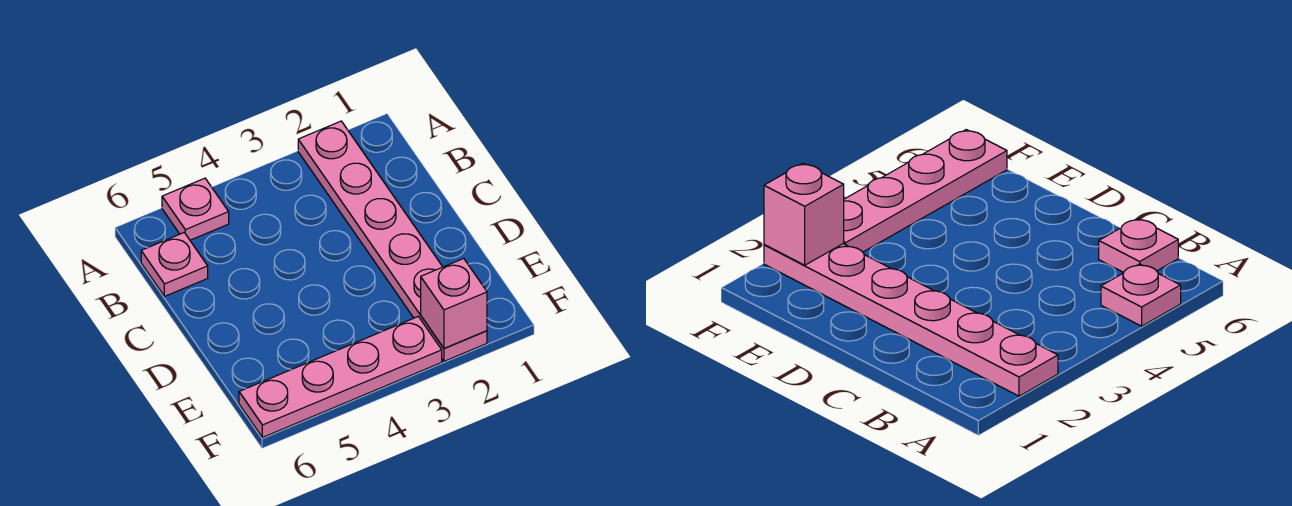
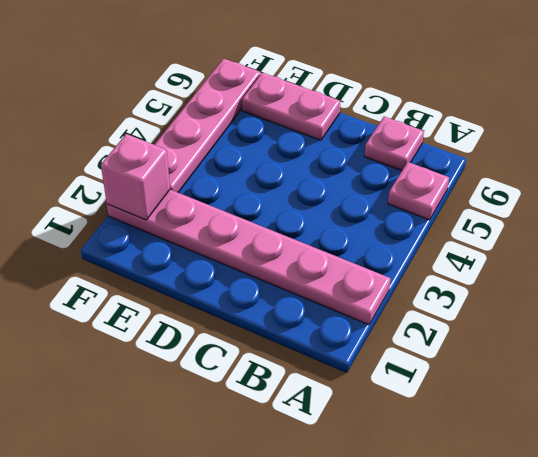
none -> pink 1x2 plate [242,73,340,140]

